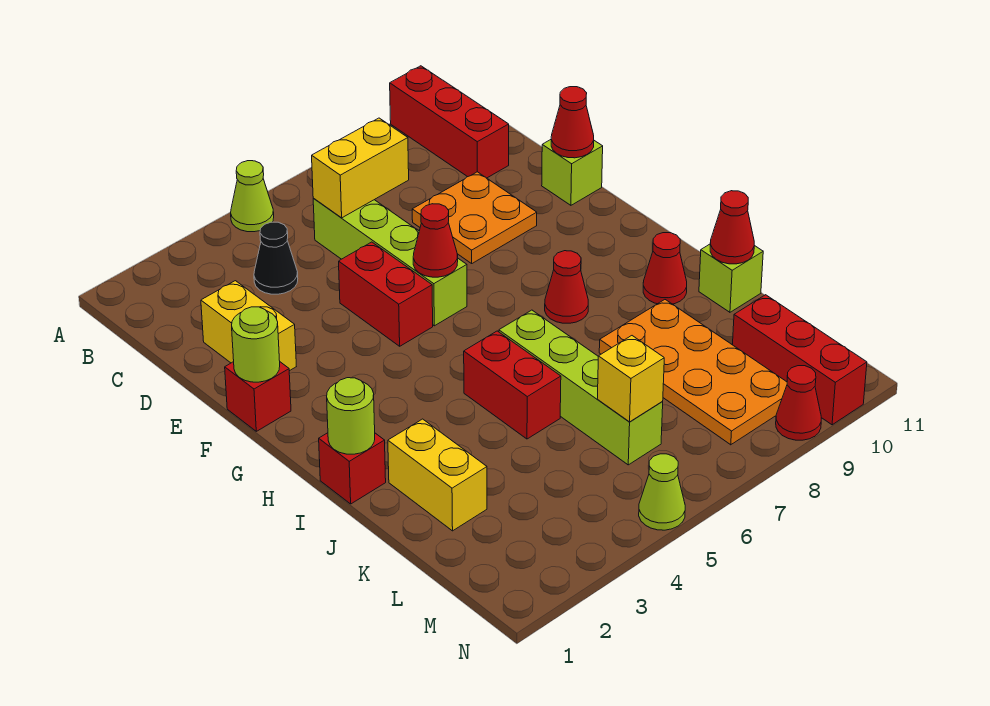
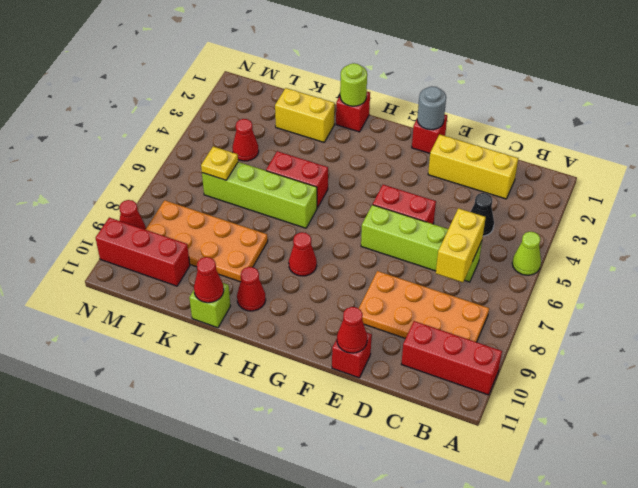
yellow 1x2 brick [201,281,296,371] -> yellow 1x3 brick [428,134,518,199]
orange 2x2 plate [412,172,537,263] -> orange 2x4 plate [359,271,489,342]
lime 1x1 brick [542,140,603,205] -> red 1x1 brick [332,332,372,378]
lime 1x1 round brick [232,307,280,382] -> grey 1x1 round brick [417,86,446,130]
red 1x1 cone [413,204,458,277] -> red 1x1 cone moved to [232,119,259,161]
yellow 1x1 brick [598,336,664,422] -> yellow 1x1 plate [201,146,238,180]
lime 1x1 cone [639,454,685,530] -> none

